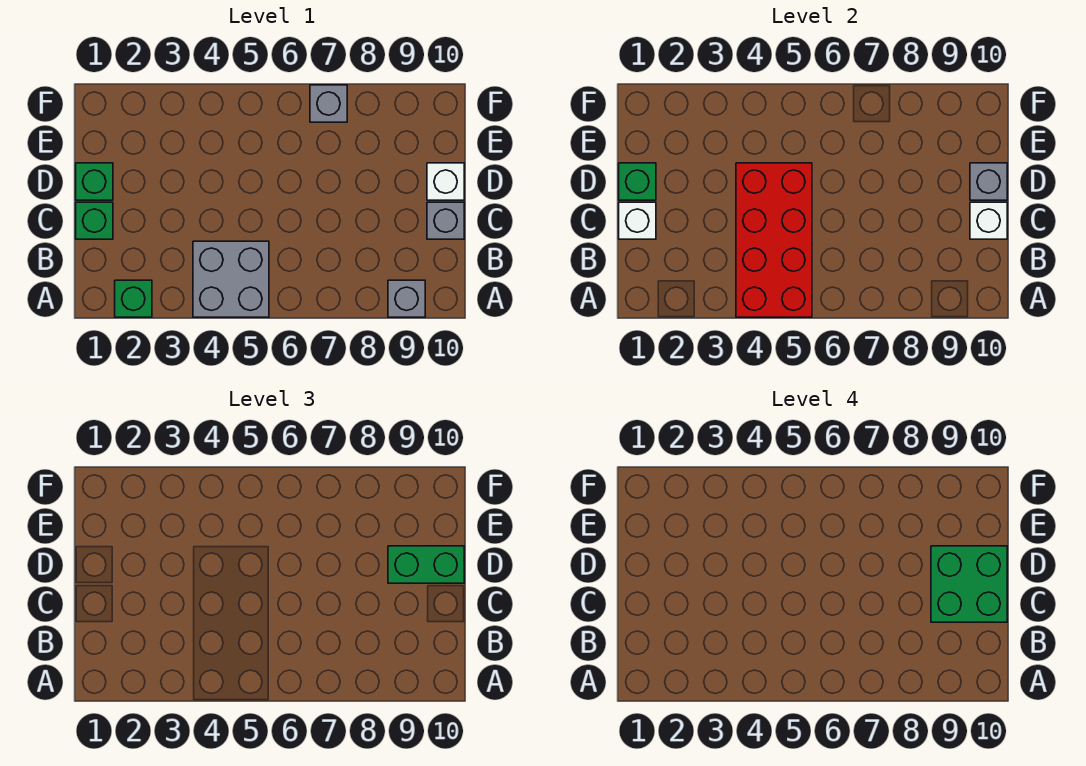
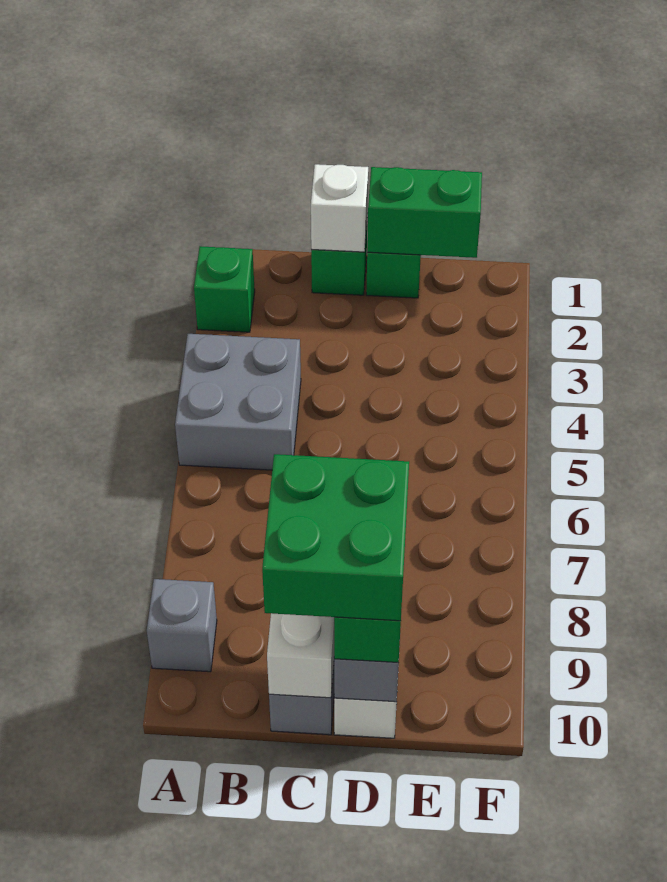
red 2x4 brick [736,163,812,317] -> none
green 1x1 brick [619,163,656,200] -> green 1x2 brick [367,167,482,258]
grey 1x1 brick [310,85,347,122] -> none

